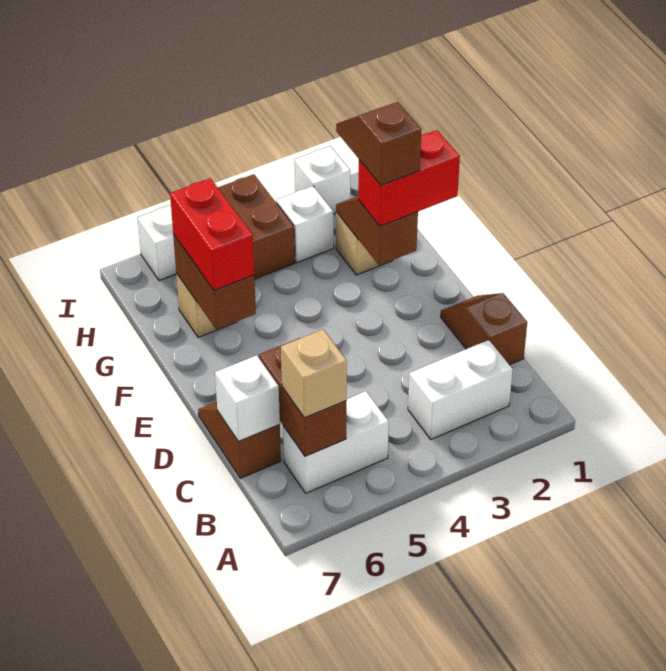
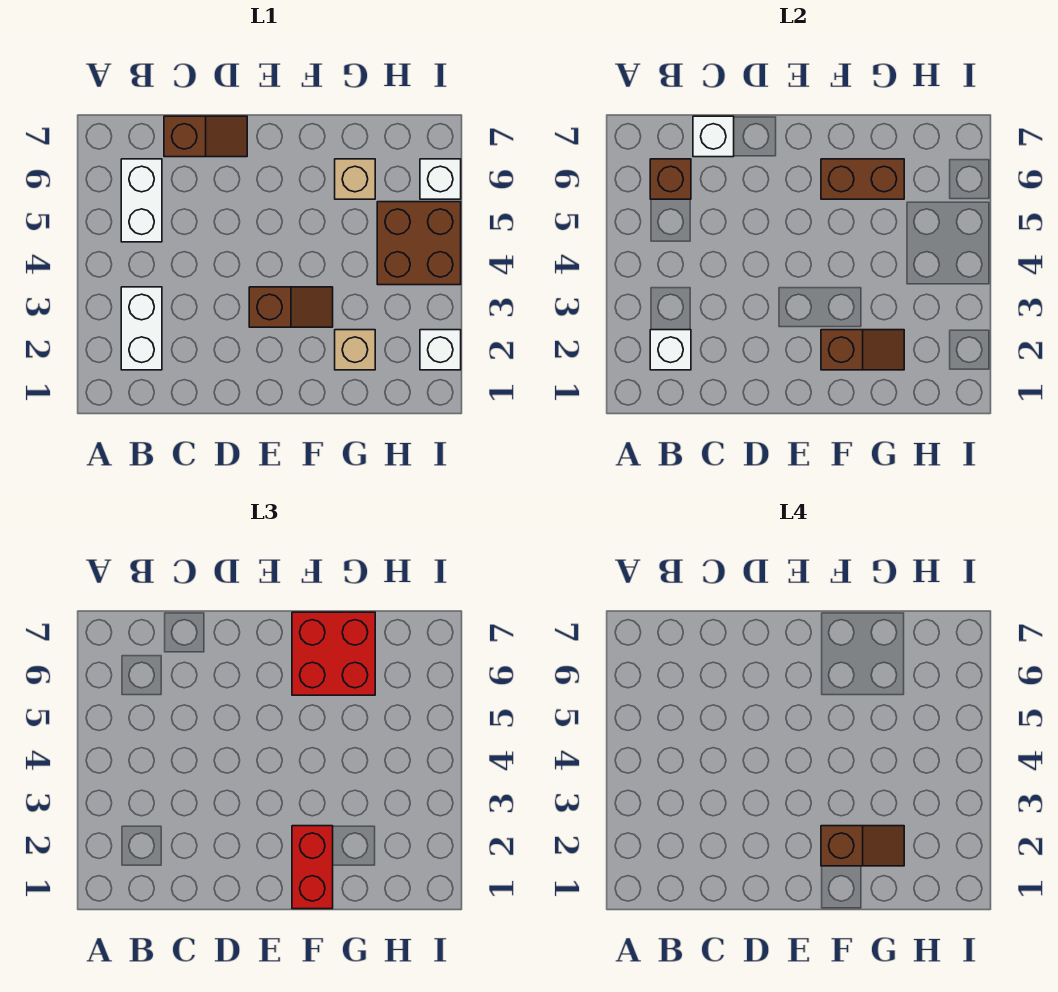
brown 1x2 brick [259,338,346,456] -> brown 1x1 brick [650,159,691,199]
tan 1x1 brick [281,330,347,418] -> none
brown 1x2 slope [441,293,527,365] -> brown 1x2 slope moved to [249,287,333,327]
red 1x2 brick [170,178,254,290] -> red 2x2 brick [292,612,375,695]
white 1x1 brick [276,186,333,263] -> white 1x1 brick moved to [650,330,691,370]

